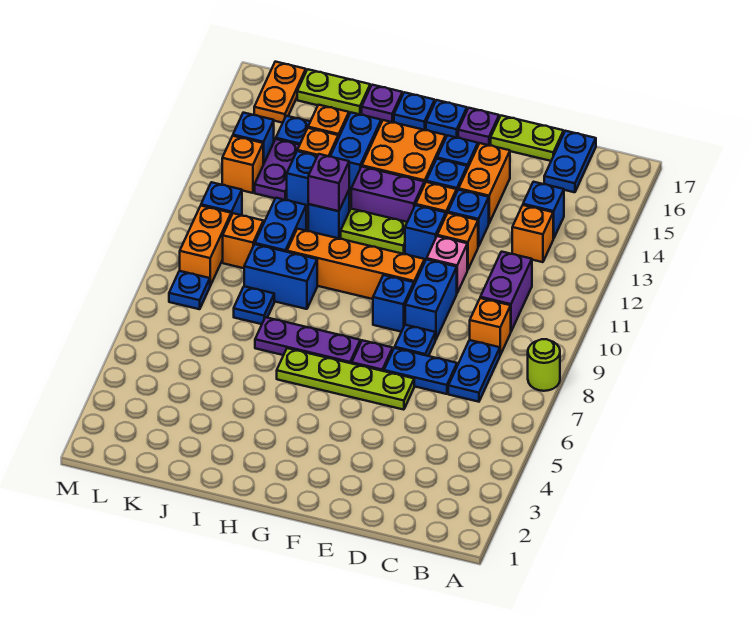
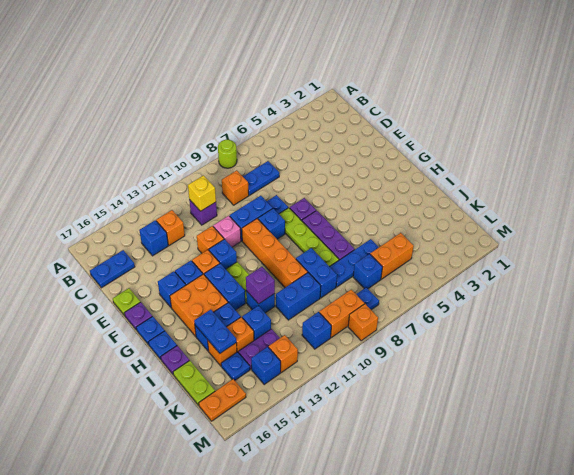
purple 1x2 brick [480,252,532,331] -> purple 1x1 brick [189,200,217,225]
none -> yellow 1x1 brick [188,176,216,211]
blue 1x2 plate [384,348,457,394] -> blue 1x2 plate moved to [194,310,236,353]
lime 1x2 plate [491,116,564,161] -> lime 1x1 plate [113,288,140,316]
lime 1x4 plate [277,348,414,410] -> lime 1x4 plate moved to [279,208,339,267]
blue 1x1 brick [448,190,489,247] -> blue 1x1 brick moved to [353,254,382,288]
orange 1x2 brick [459,143,510,223] -> orange 1x2 brick moved to [370,233,414,279]
purple 1x2 brick [351,167,424,222] -> blue 1x2 brick [204,264,245,310]
blue 1x1 plate [234,286,274,324] -> blue 1x3 plate [330,239,379,287]
orange 1x1 brick [223,213,263,268] -> orange 1x1 brick moved to [348,304,378,341]

